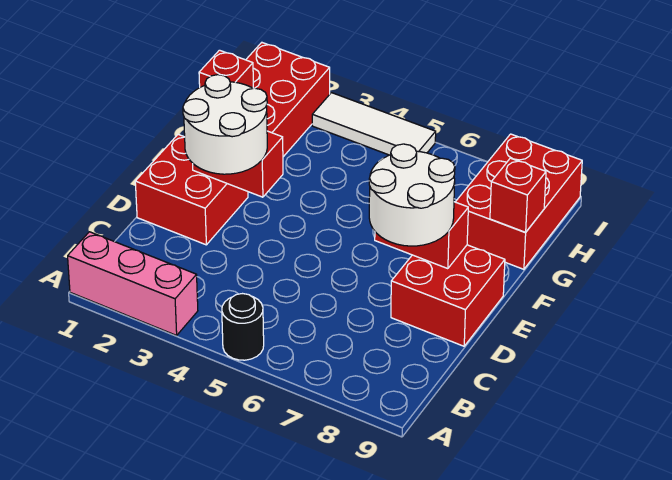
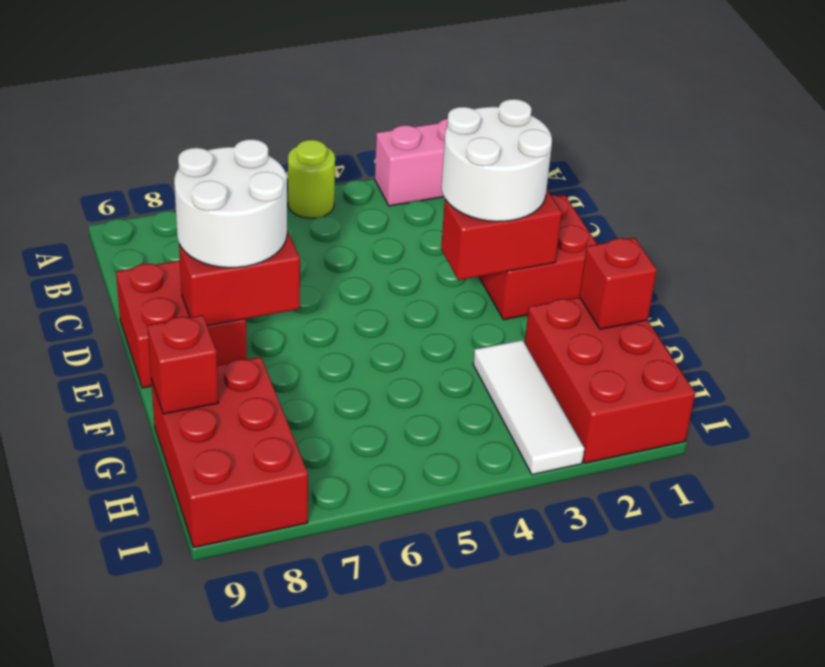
black 1x1 round brick [222,294,264,360] -> lime 1x1 round brick [288,140,335,218]
white 1x3 tile [312,93,436,155] -> white 1x3 tile turned to [473,340,584,475]

